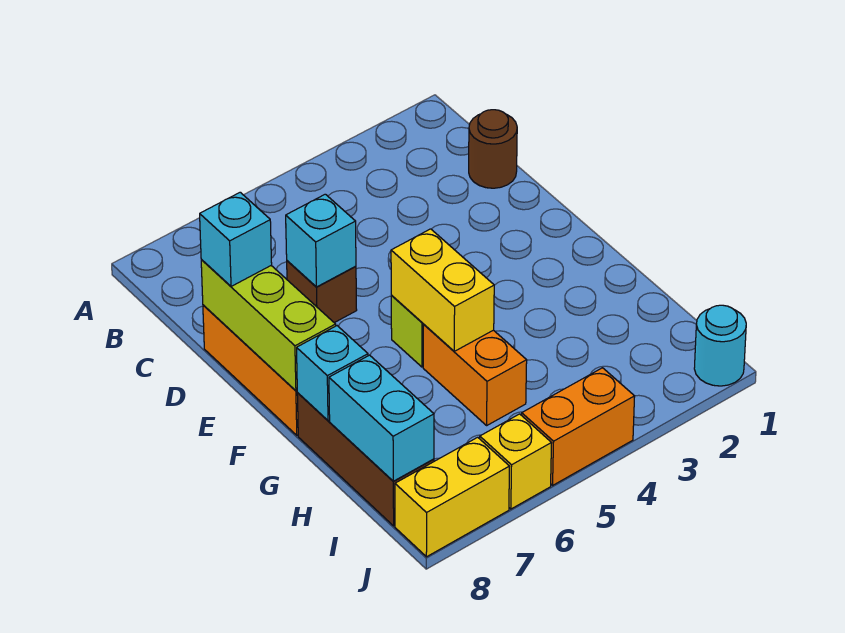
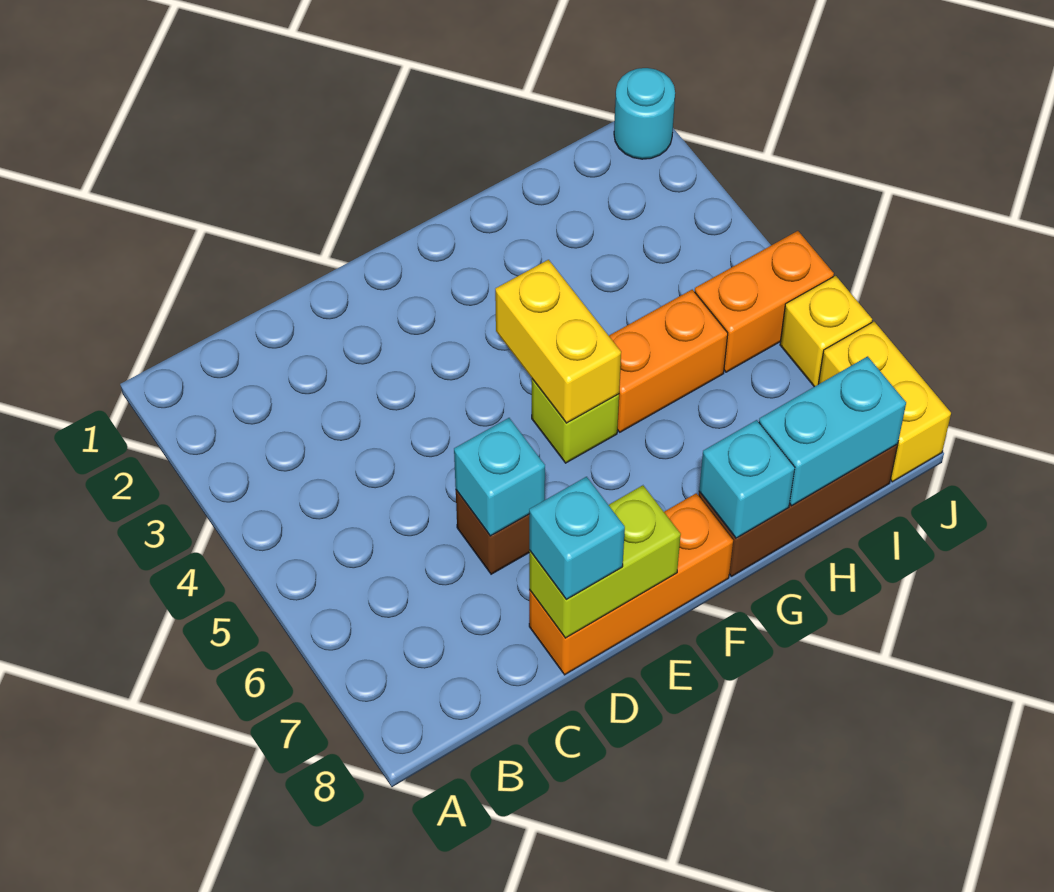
brown 1x1 round brick [469,110,517,188] -> none
lime 1x3 brick [201,260,336,391] -> lime 1x2 brick [529,485,681,638]
yellow 1x2 brick [391,229,494,351] -> yellow 1x2 brick turned to [495,260,621,423]
orange 1x2 brick [522,368,635,485] -> orange 1x2 brick turned to [695,231,834,372]

